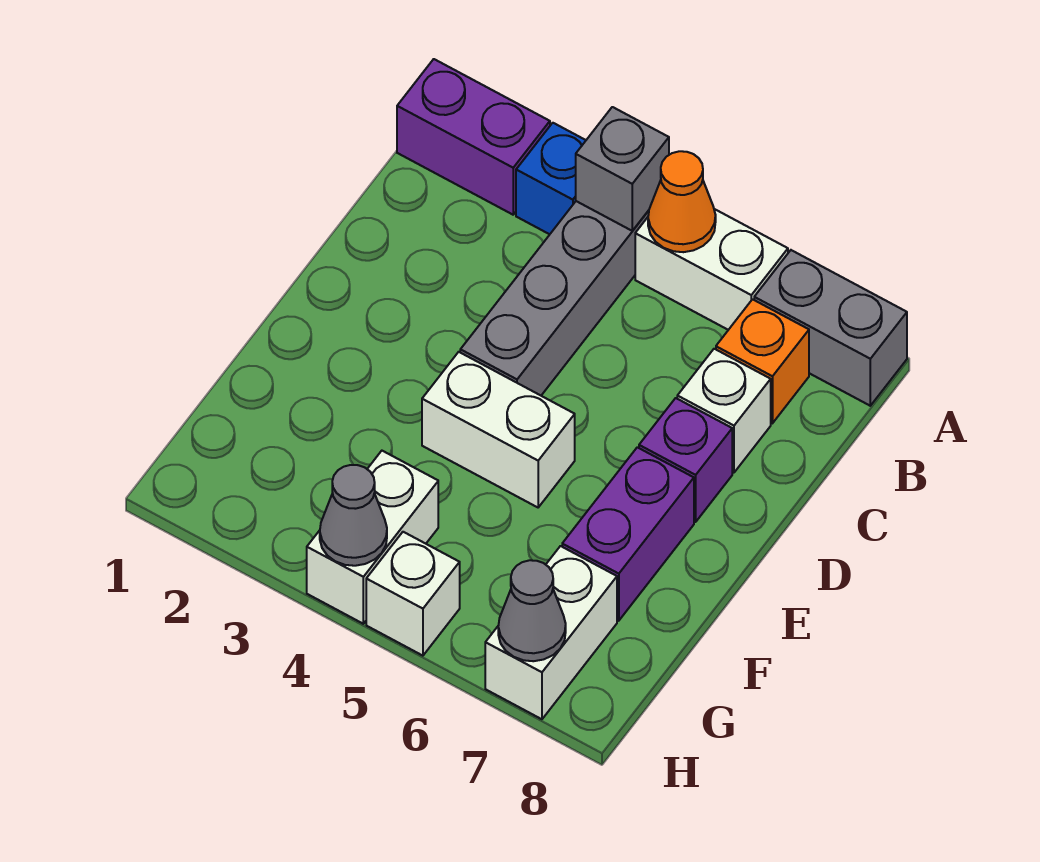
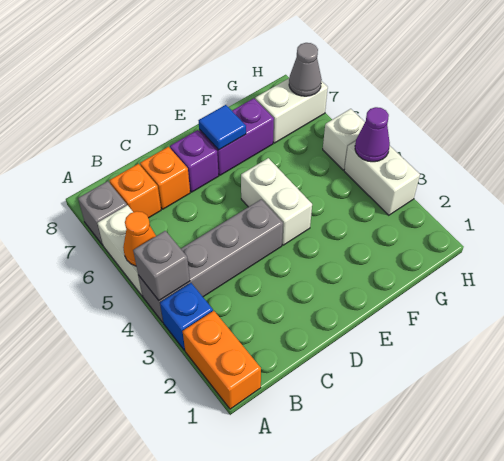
purple 1x2 brick [397,59,550,215] -> orange 1x2 brick [183,311,261,409]
grey 1x2 brick [754,250,907,406] -> grey 1x1 brick [78,181,127,245]
white 1x1 brick [677,349,771,473] -> orange 1x1 brick [140,147,190,209]
none -> blue 1x1 tile [198,105,246,150]
white 1x2 brick [307,451,438,624] -> white 1x2 brick turned to [344,141,420,215]
grey 1x1 cone [320,465,387,566] -> purple 1x1 cone [355,107,390,162]

